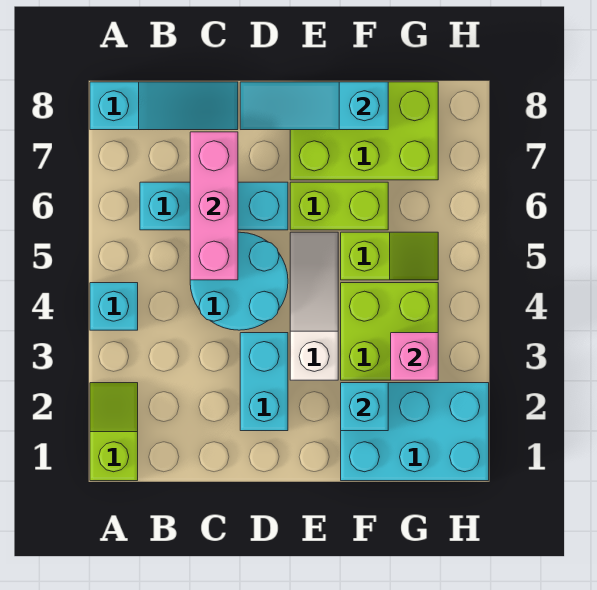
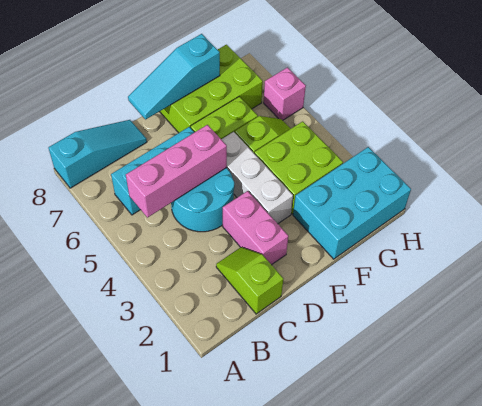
lime 1x2 slope [90,383,138,481] -> lime 1x2 slope moved to [216,247,283,314]
cyan 1x1 brick [90,283,138,330] -> none
pink 1x3 brick [190,132,238,280] -> pink 1x3 brick turned to [126,125,227,218]
cyan 1x2 brick [240,333,288,431] -> pink 1x2 brick [223,191,288,265]
white 1x3 slope [290,232,338,380] -> white 1x3 brick [221,132,293,224]
cyan 1x1 brick [341,383,388,431] -> none
pink 1x1 brick [391,333,438,380] -> pink 1x1 brick moved to [264,67,306,120]

